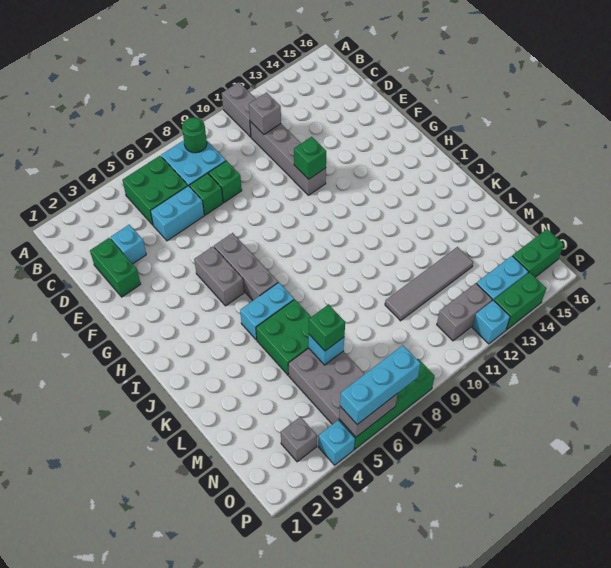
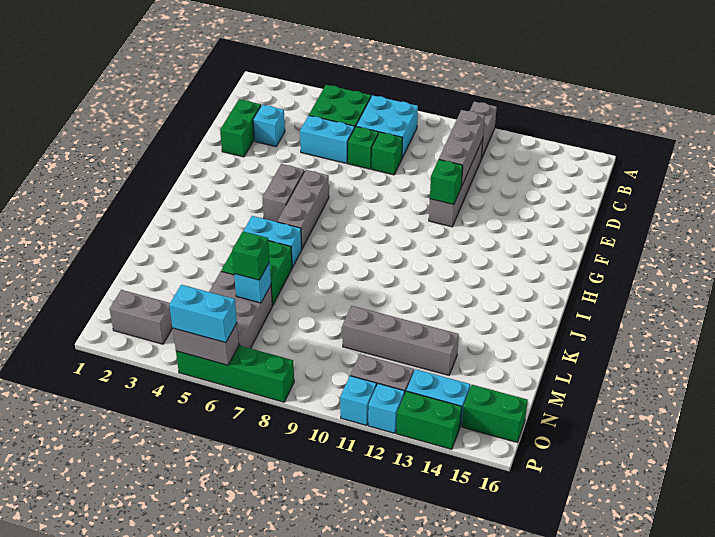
green 1x1 round brick [182,118,207,153] -> none
grey 1x1 brick [249,93,281,134] -> grey 1x3 brick [439,110,485,187]
grey 1x4 tile [385,247,473,321] -> grey 1x4 brick [342,306,459,375]
grey 1x1 brick [281,417,317,462] -> grey 1x2 brick [109,290,173,344]
cyan 1x1 brick [318,420,355,465] -> cyan 1x1 brick moved to [340,376,376,426]
cyan 1x3 brick [340,345,421,424] -> cyan 1x2 brick [169,285,237,343]

